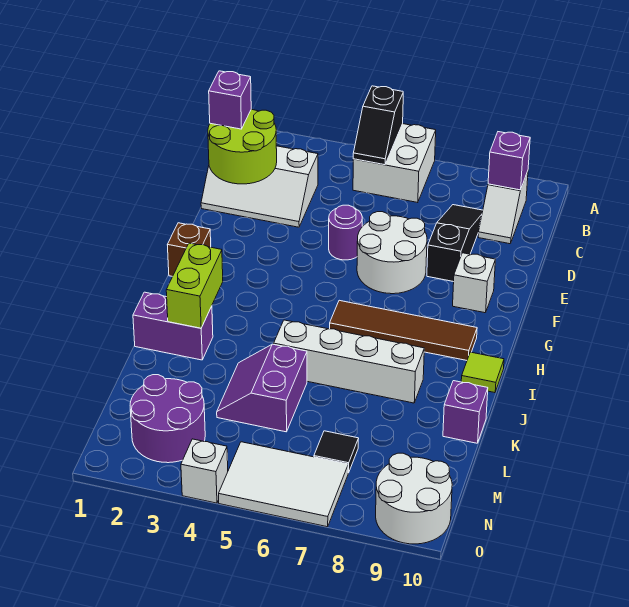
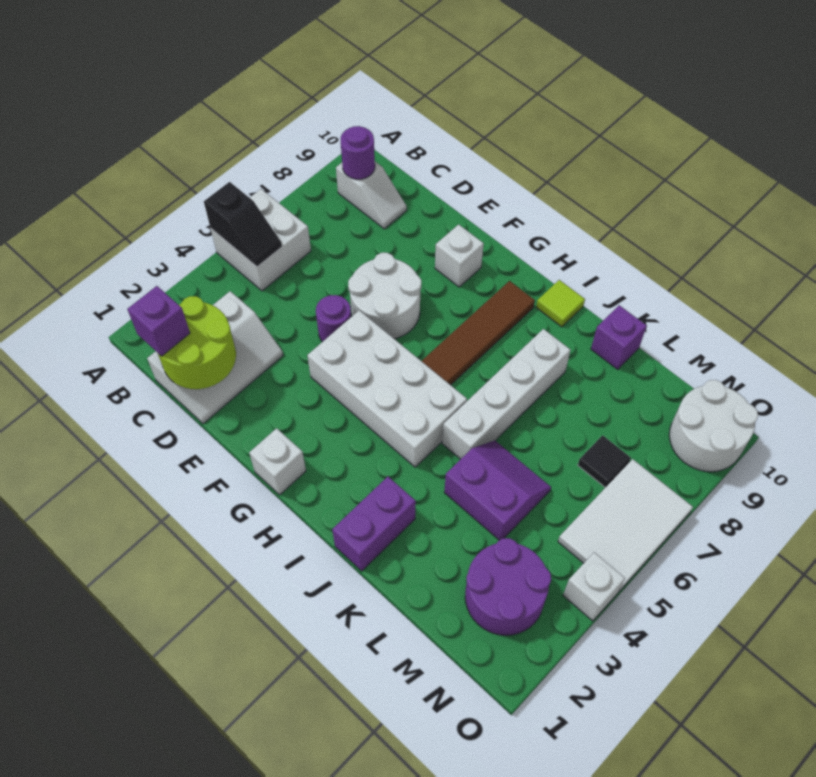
purple 1x1 brick [488,132,530,190] -> purple 1x1 round brick [341,126,375,179]
black 1x3 slope [427,205,483,282] -> none
none -> white 2x4 brick [307,310,467,467]
brown 1x1 brick [168,223,211,276] -> white 1x1 brick [249,428,306,495]
lime 1x2 brick [166,243,223,328] -> none
purple 2x2 slope [217,344,307,432] -> purple 2x2 slope turned to [444,440,551,540]

